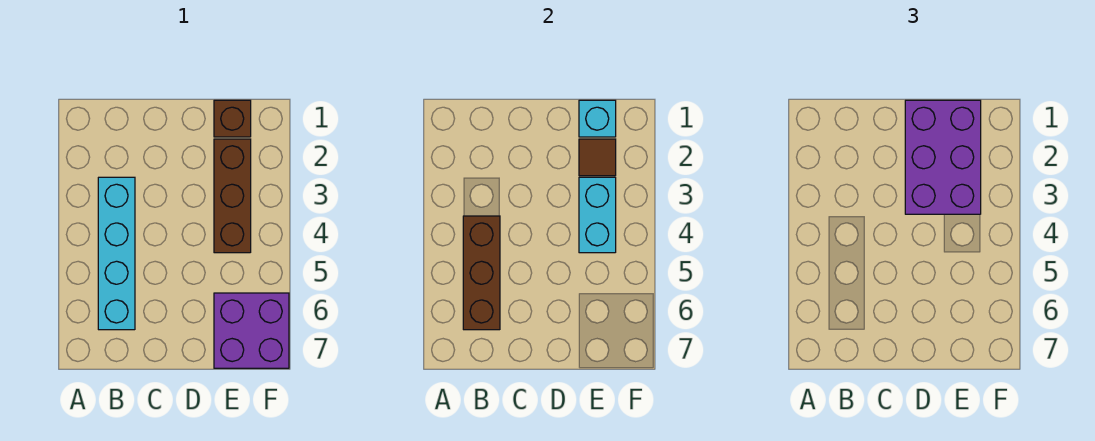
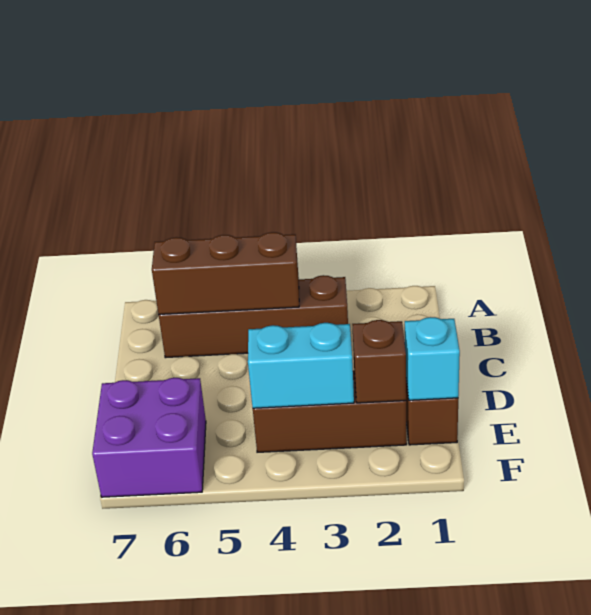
cyan 1x4 brick [98,177,135,330] -> brown 1x4 brick [159,275,348,358]
purple 2x3 brick [905,100,981,214] -> none
brown 1x1 tile [579,139,616,176] -> brown 1x1 brick [352,320,406,403]

